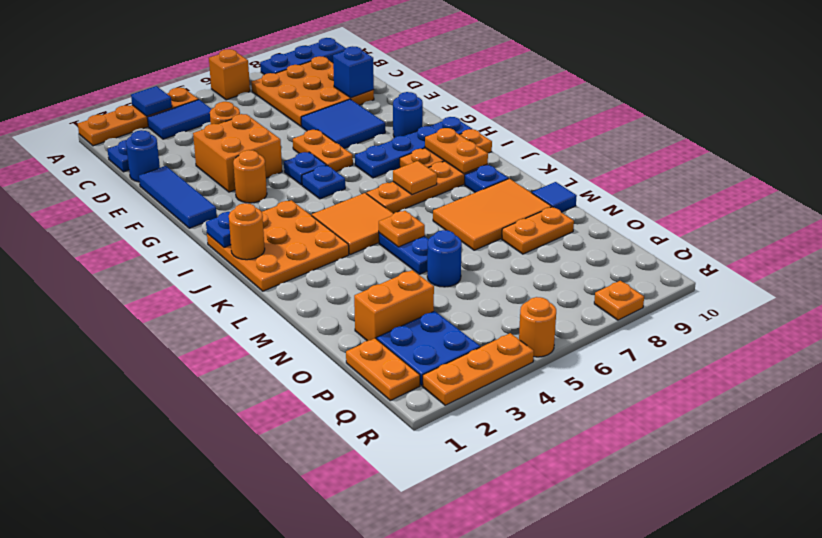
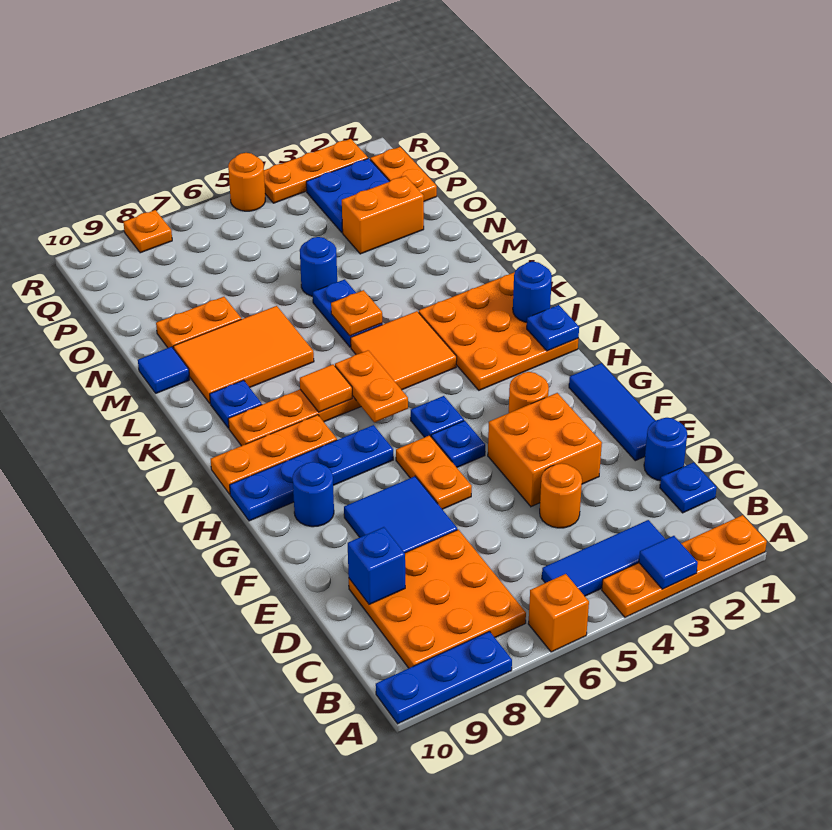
blue 1x2 tile [147,100,211,139] -> blue 1x3 tile [542,520,665,596]
orange 1x2 plate [425,128,488,173] -> orange 1x2 plate moved to [335,350,408,422]
orange 1x1 round brick [229,203,265,260] -> blue 1x1 round brick [513,262,552,322]

